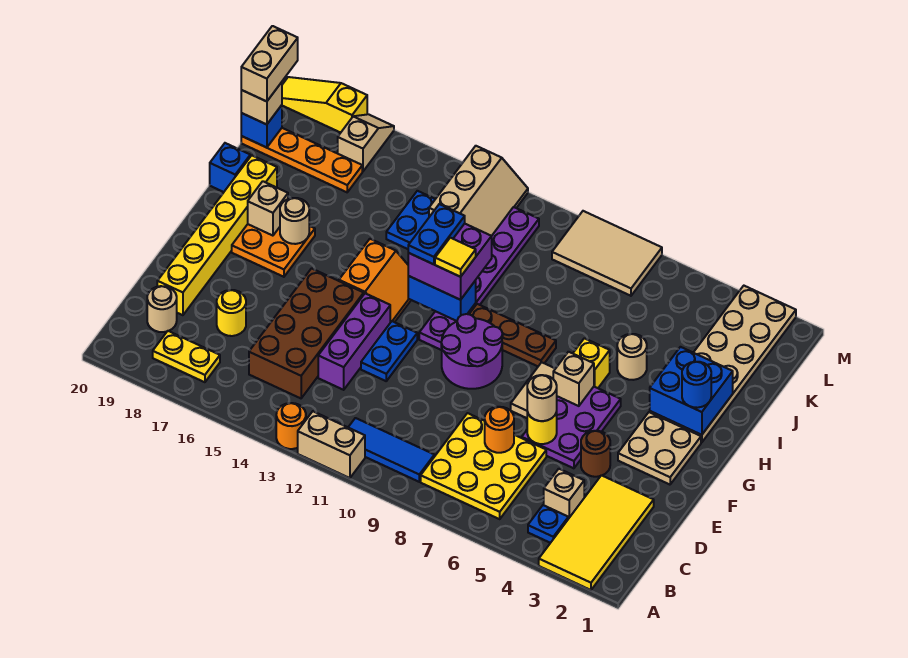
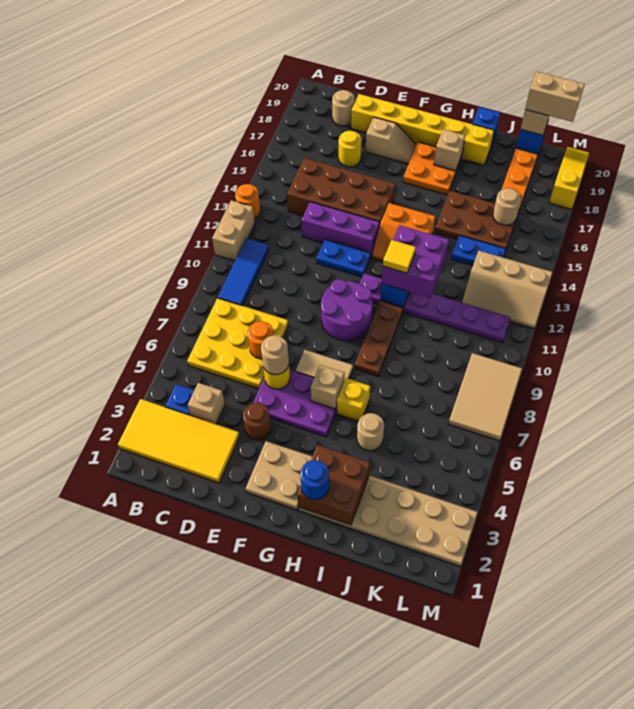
yellow 1x2 plate [153,331,220,382] -> none
blue 2x2 brick [650,347,733,435] -> brown 2x2 brick [297,445,370,525]
blue 1x2 plate [408,204,465,264] -> none
tan 1x1 round brick [280,198,309,244] -> tan 1x1 round brick moved to [493,188,521,225]
none -> brown 2x3 plate [435,191,519,249]
tan 1x2 slope [338,114,394,171] -> tan 1x2 slope moved to [365,117,416,164]

